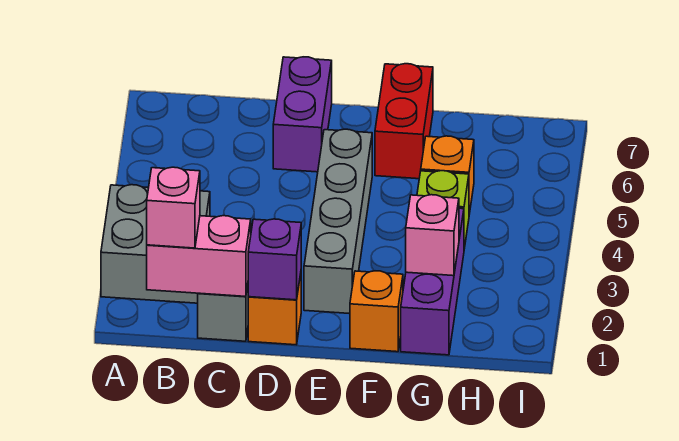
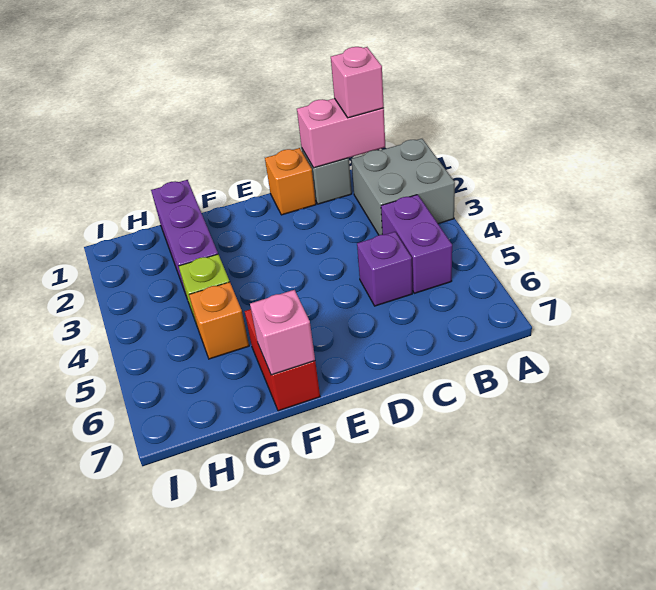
purple 1x1 brick [248,219,301,300] -> purple 1x1 brick moved to [357,232,412,306]
purple 1x2 brick [273,57,332,172] -> purple 1x2 brick moved to [381,195,452,293]
grey 1x4 brick [304,129,372,314] -> none
orange 1x1 brick [350,271,403,352] -> none
pink 1x1 brick [406,195,459,276] -> pink 1x1 brick moved to [250,290,315,375]

